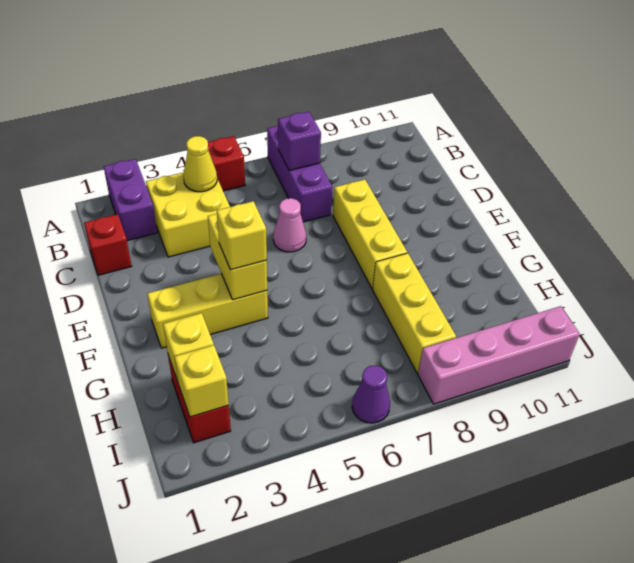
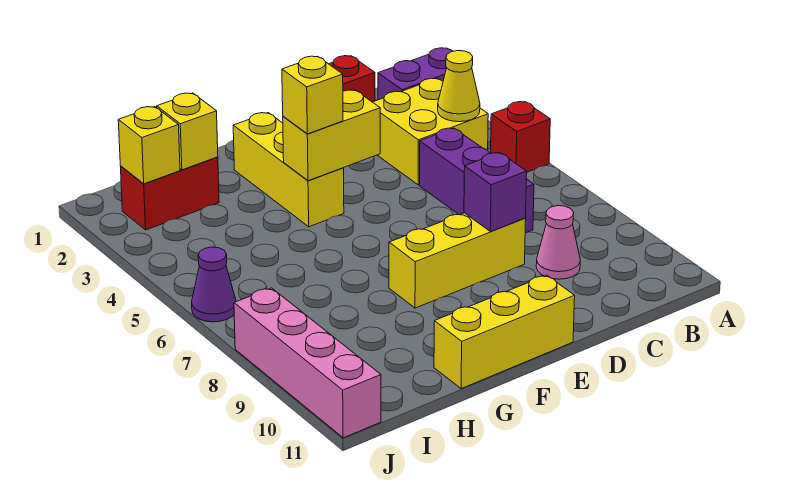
purple 1x3 brick [267,126,332,222] -> purple 1x3 brick turned to [420,128,534,233]
purple 1x1 brick [278,112,321,170] -> purple 1x1 brick moved to [464,152,527,232]
pink 1x1 cone [273,198,306,252] -> pink 1x1 cone moved to [536,206,580,279]
yellow 1x3 brick [373,253,456,373] -> yellow 1x3 brick moved to [434,275,575,389]

